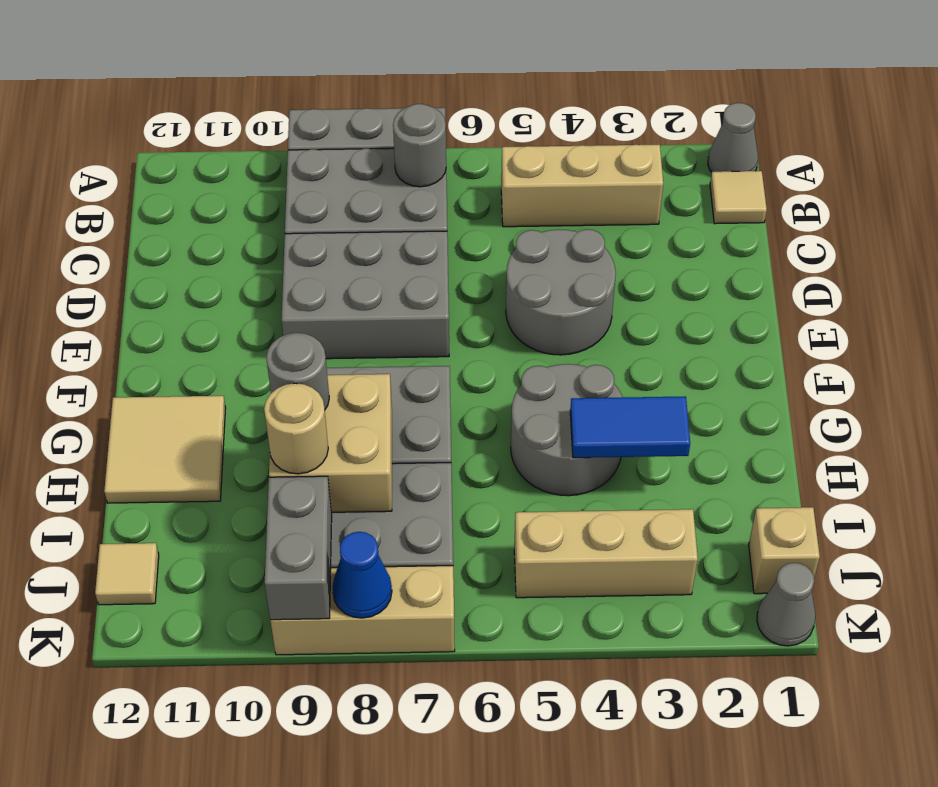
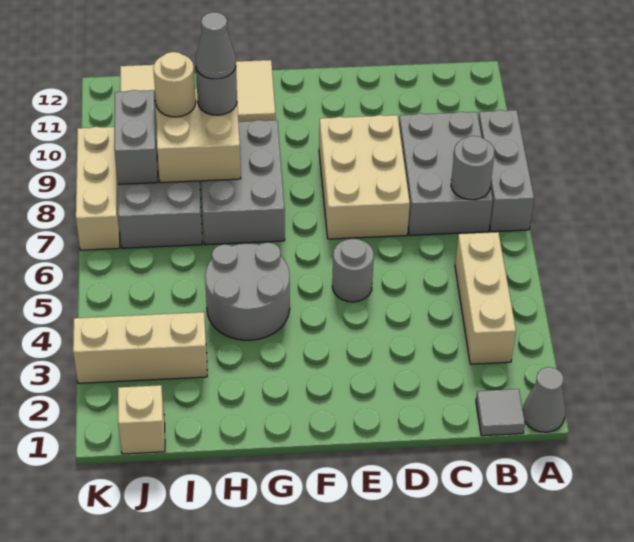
tan 1x1 tile [710,171,767,224] -> grey 1x1 tile [476,389,525,436]
grey 2x2 round brick [506,229,616,355] -> grey 1x1 round brick [332,239,374,302]
grey 2x3 brick [281,231,449,359] -> tan 2x3 brick [319,115,410,239]
blue 1x2 tile [570,396,690,458] -> none
tan 1x3 brick [514,509,698,598] -> tan 1x3 brick turned to [73,312,207,383]
grey 1x2 brick [265,476,332,620] -> grey 1x2 brick turned to [114,90,158,184]
grey 1x1 cone [757,563,815,646] -> grey 1x1 cone moved to [195,12,236,79]
blue 1x1 cone [332,532,392,618] -> none

